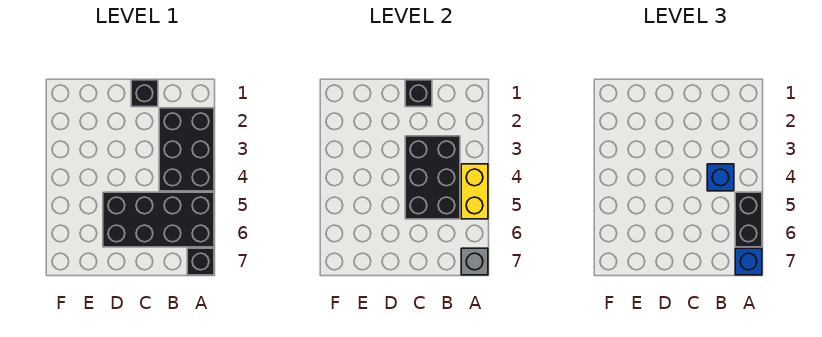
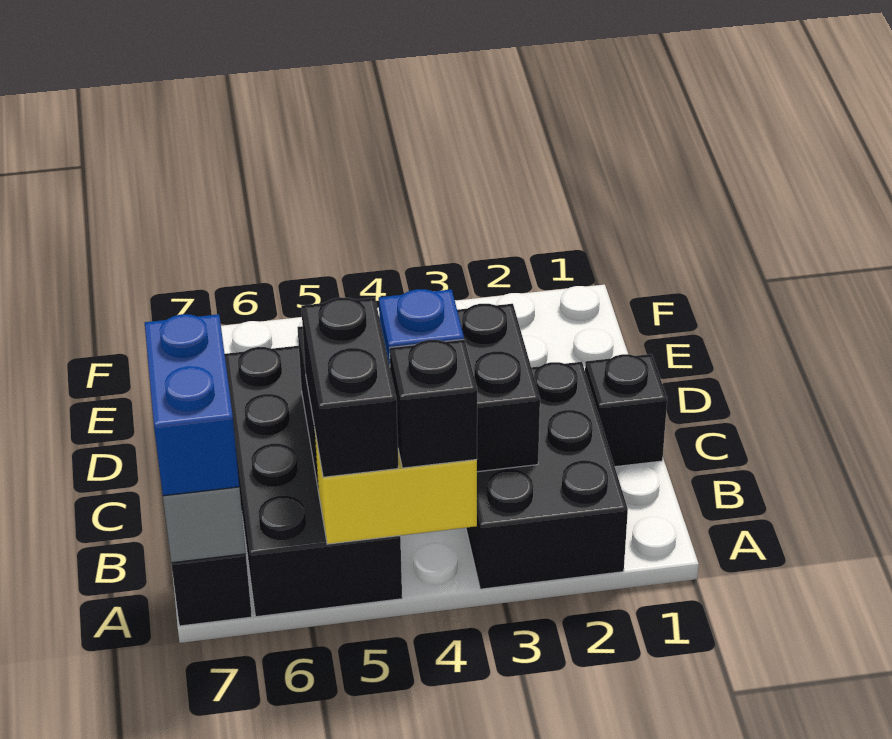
black 2x3 brick [159,108,214,191] -> black 2x3 brick turned to [466,362,628,589]
black 1x2 brick [735,192,762,247] -> black 1x2 brick turned to [301,297,398,477]
blue 1x1 brick [735,248,762,275] -> blue 1x2 brick [145,314,239,496]
black 1x1 brick [405,80,432,107] -> black 1x1 brick moved to [390,339,477,468]

